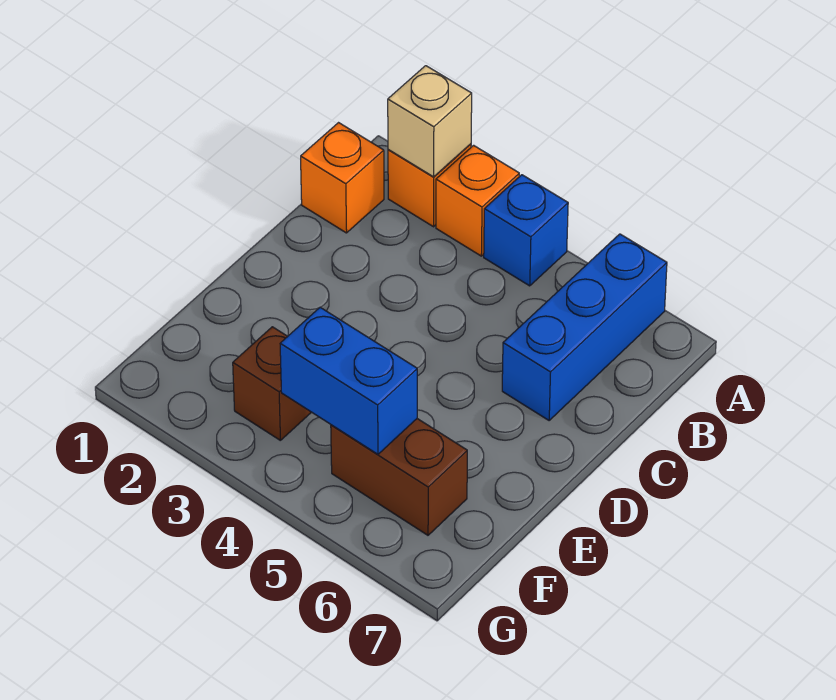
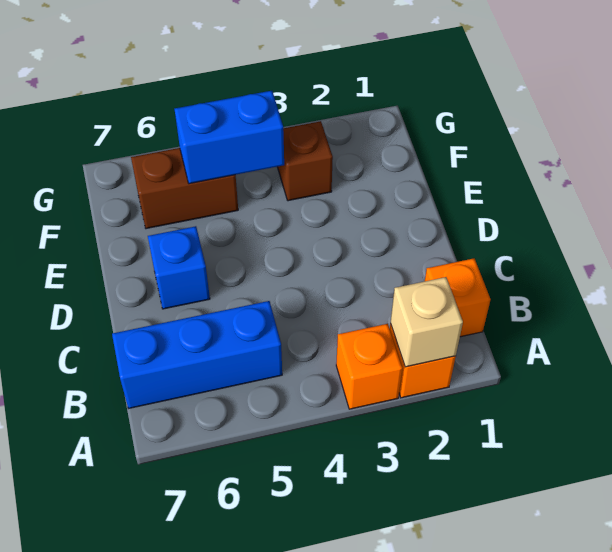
blue 1x1 brick [484,175,568,286] -> blue 1x1 brick moved to [148,226,210,309]
blue 1x3 brick [502,234,667,420] -> blue 1x3 brick turned to [112,301,282,408]

